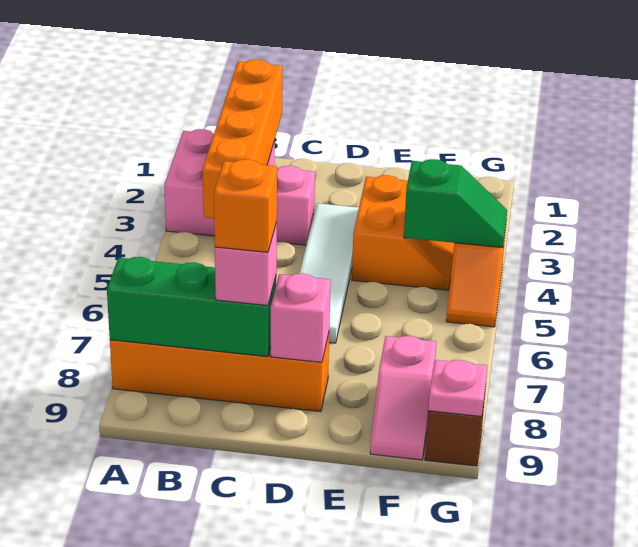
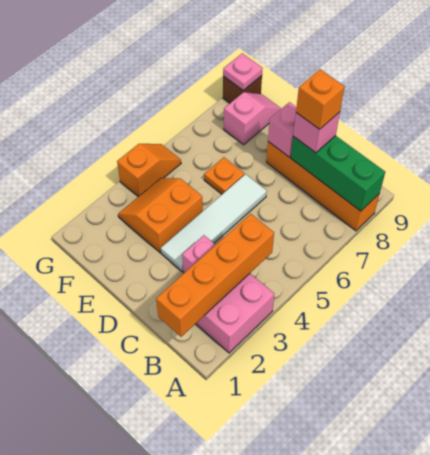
none -> orange 1x1 plate [204,157,244,194]
green 1x2 slope [404,159,507,248] -> none

